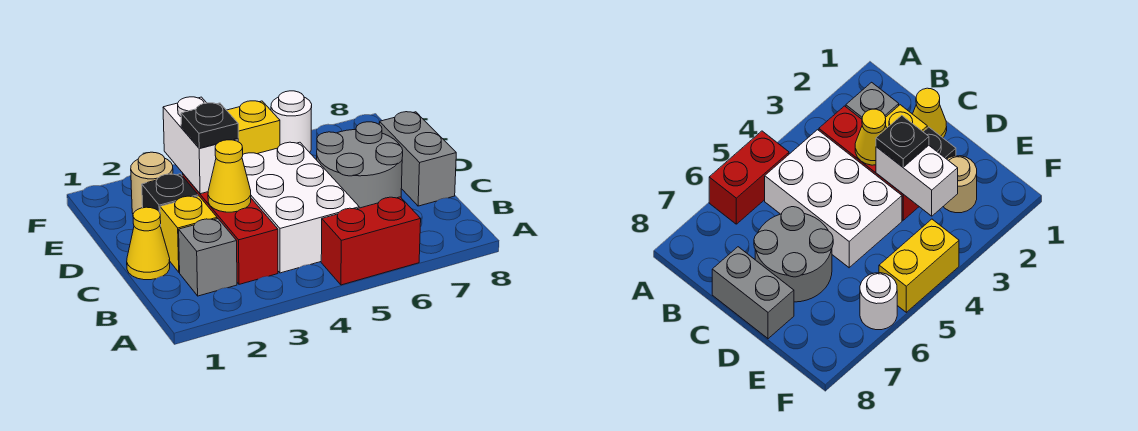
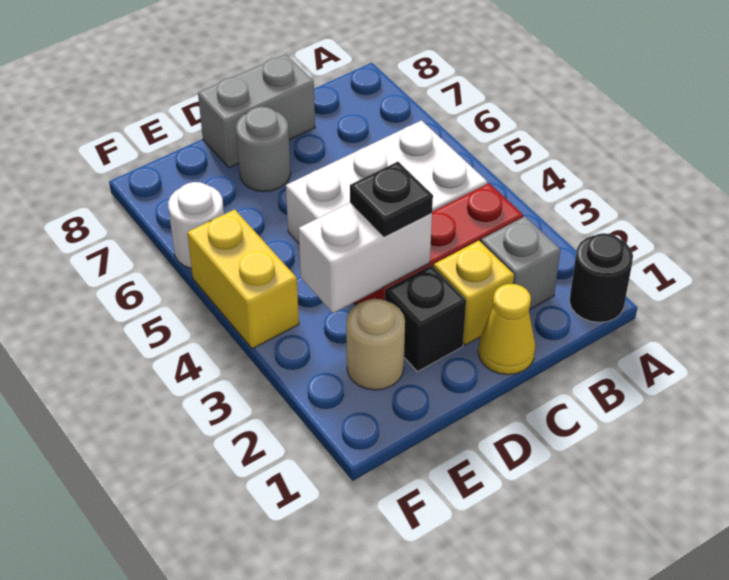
none -> black 1x1 round brick [569,233,633,322]
red 1x2 brick [321,197,421,285] -> none
yellow 1x1 cone [208,140,251,212] -> none
grey 2x2 round brick [317,122,403,208] -> grey 1x1 round brick [236,107,291,192]

